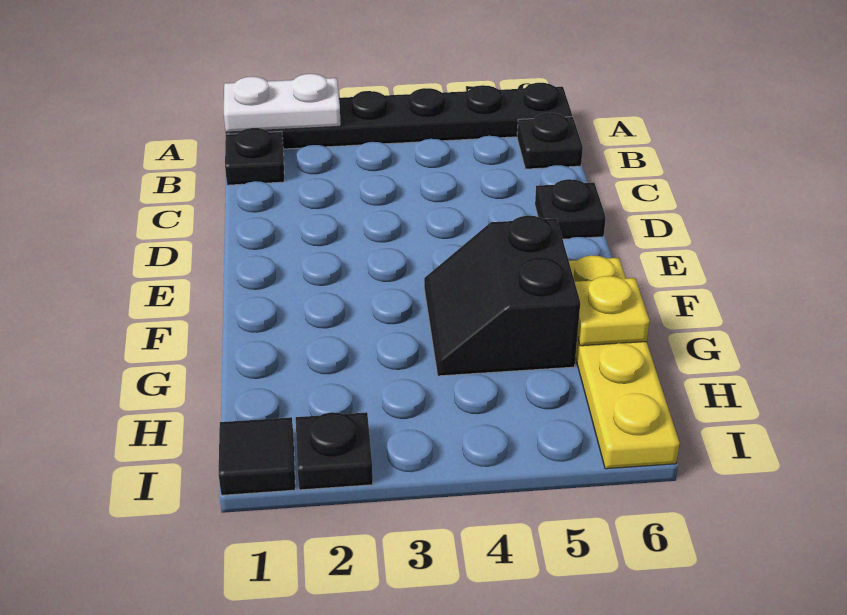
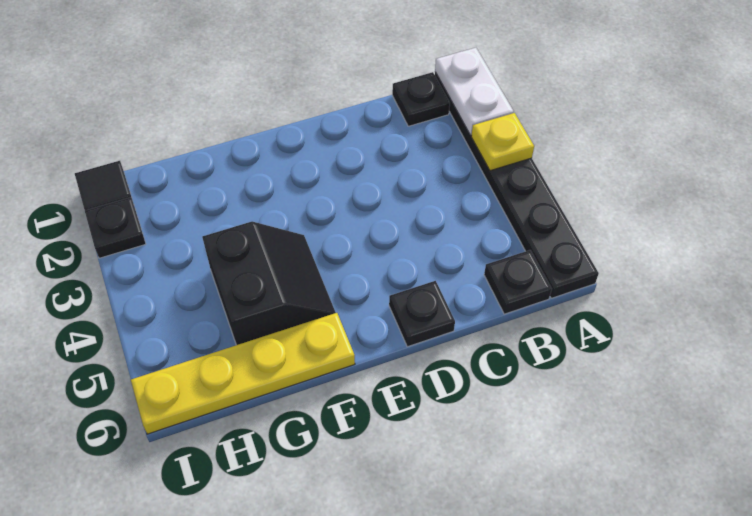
black 2x2 slope [424,216,580,376] -> black 2x2 slope turned to [202,221,336,345]
yellow 1x1 plate [575,276,650,346] -> yellow 1x1 plate moved to [471,113,534,171]

